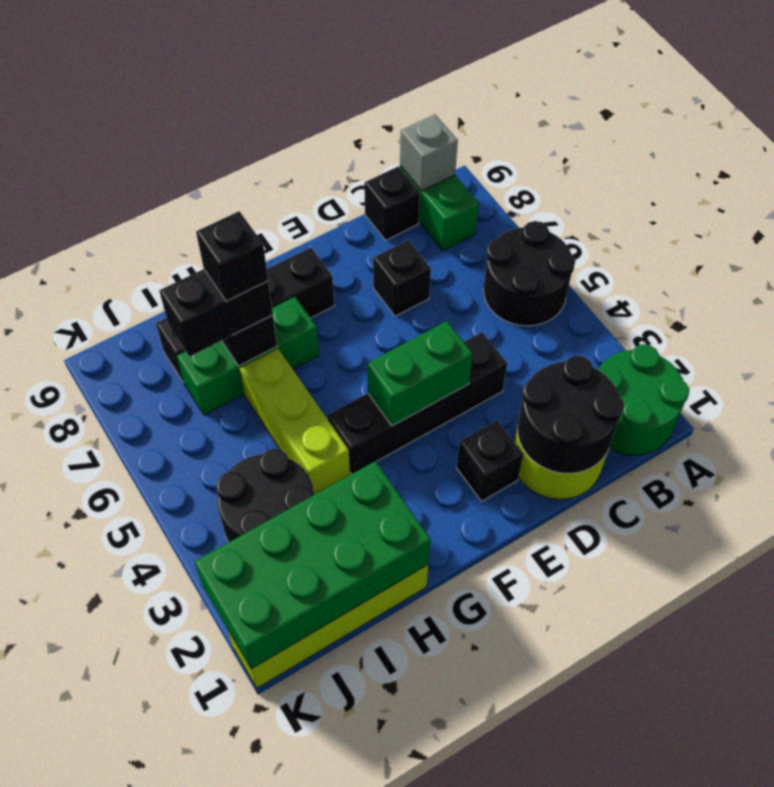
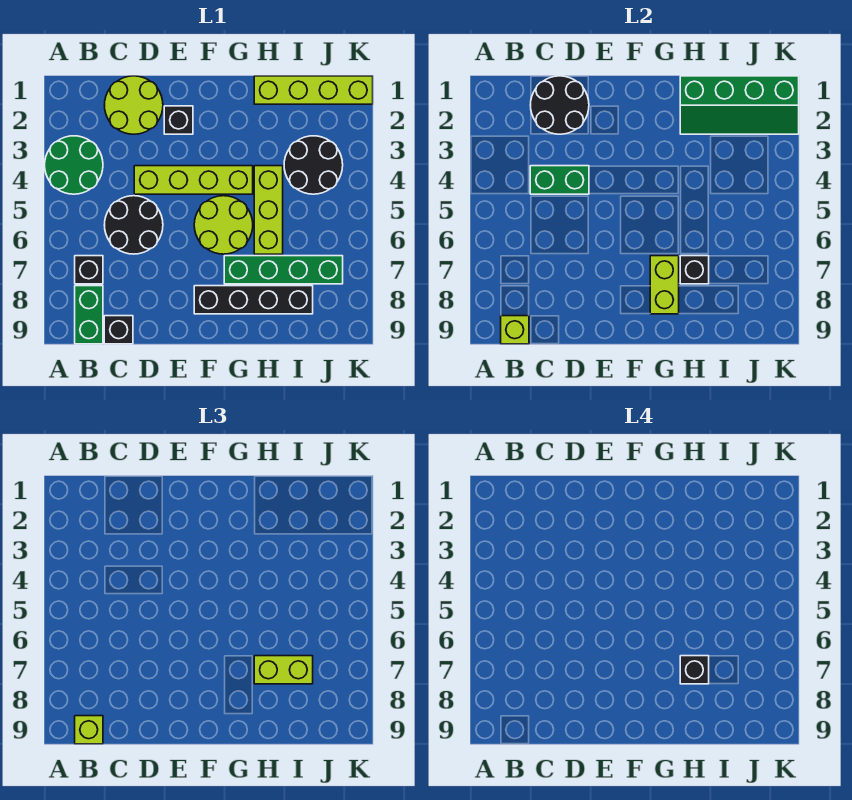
green 2x2 round brick [597,344,689,455] -> green 2x2 round brick moved to [45,136,103,194]
black 2x2 round brick [483,221,575,326] -> black 2x2 round brick moved to [105,196,163,254]
grey 1x1 brick [400,114,458,191] -> lime 1x1 brick [501,316,529,344]
none -> lime 1x1 brick [75,716,103,744]
black 1x4 brick [327,332,507,474] -> lime 1x4 brick [134,166,253,194]
black 1x1 brick [373,240,431,316] -> black 1x1 brick moved to [75,256,103,284]
green 1x2 brick [367,321,473,426] -> green 1x2 brick moved to [530,166,589,194]
none -> lime 2x2 round brick [194,196,253,254]
green 1x3 brick [177,297,319,415] -> green 1x4 brick [224,256,343,284]
none -> lime 1x2 brick [650,256,679,314]
green 2x4 brick [194,461,431,669] -> green 2x4 slope [680,76,799,134]
black 1x2 brick [159,269,273,357] -> lime 1x2 brick [254,656,313,684]

